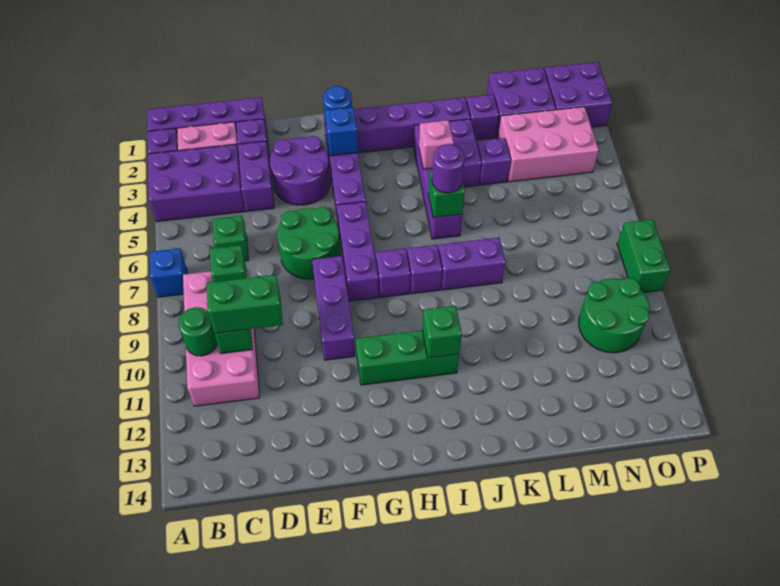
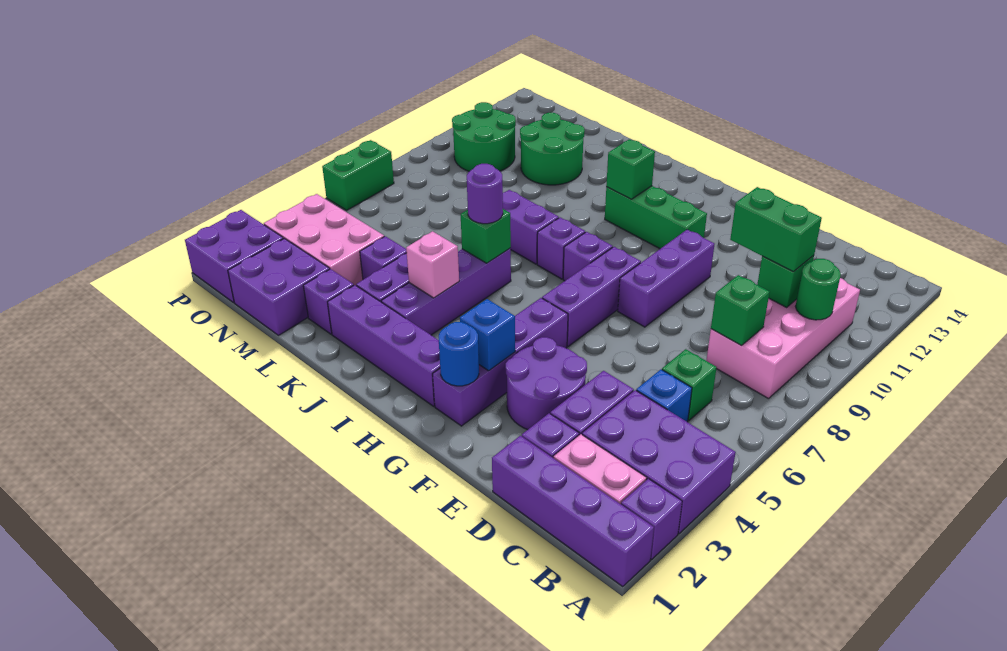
blue 1x1 brick [150,248,187,297] -> blue 1x1 brick moved to [636,370,692,422]
green 2x2 round brick [277,207,340,279] -> green 2x2 round brick moved to [520,113,585,185]
green 1x2 brick [617,219,671,293] -> green 1x2 brick moved to [322,140,394,210]

